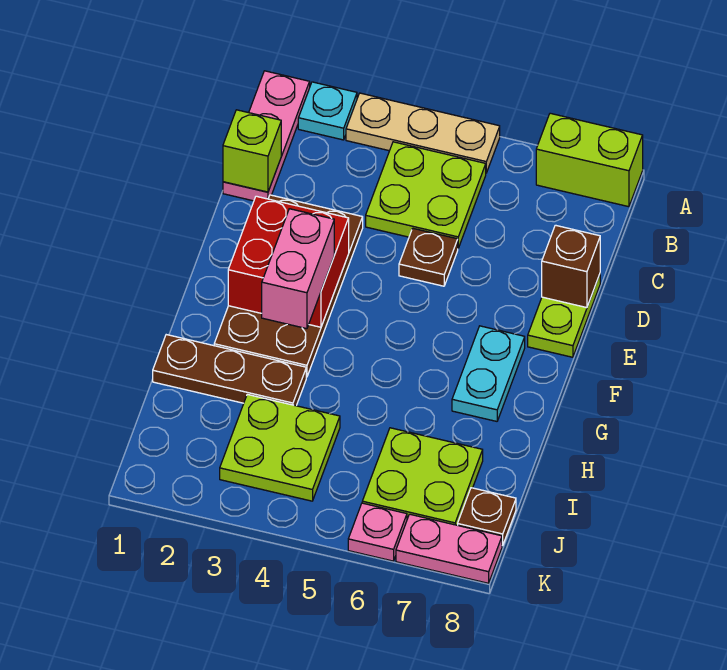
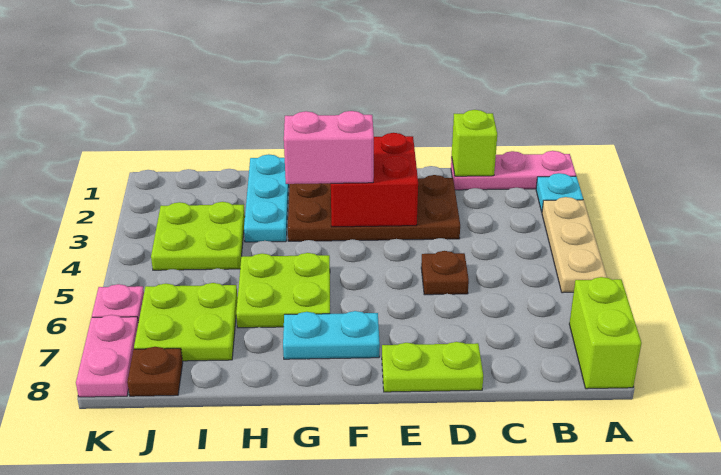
lime 2x2 plate [366,142,486,248] -> lime 2x2 plate moved to [236,253,330,328]
brown 1x1 brick [542,225,600,308] -> none
brown 1x3 plate [153,335,306,406] -> cyan 1x3 plate [244,154,289,242]

